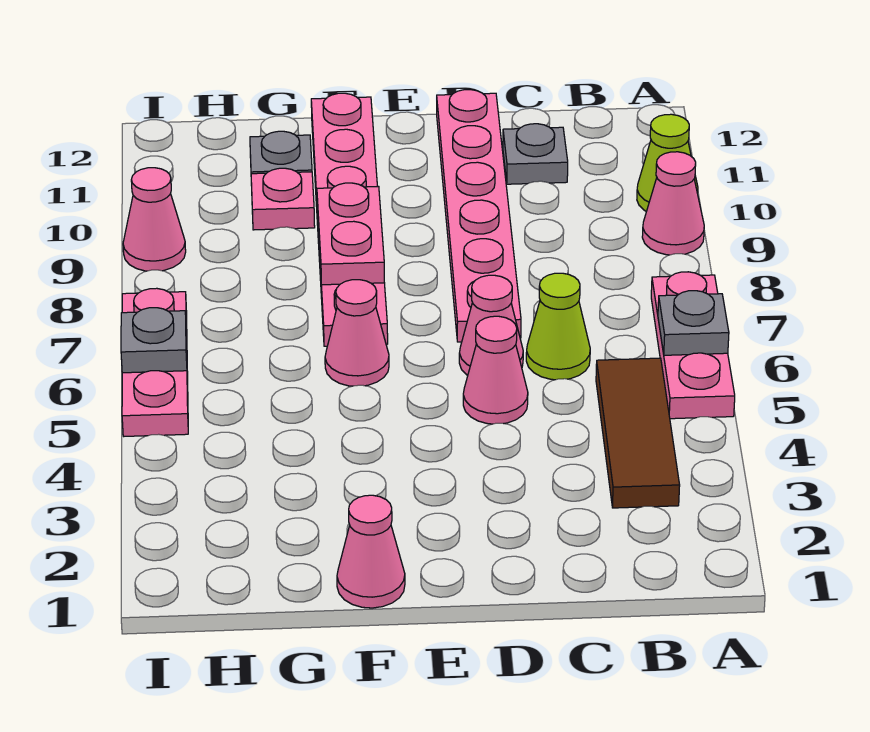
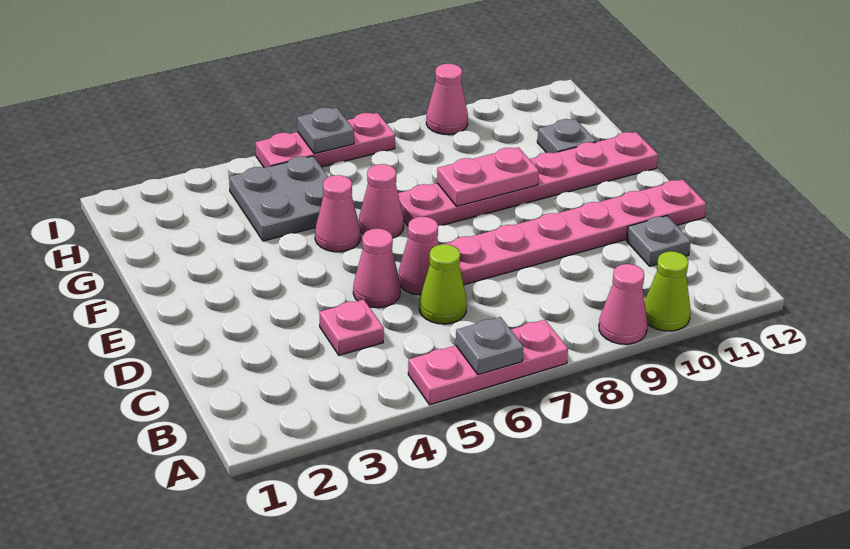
brown 1x3 tile [596,358,680,508] -> none
pink 1x1 cone [337,495,405,608] -> pink 1x1 cone moved to [315,175,360,252]
none -> grey 2x2 plate [229,156,328,241]
pink 1x1 plate [251,168,315,230] -> pink 1x1 plate moved to [319,299,384,355]

